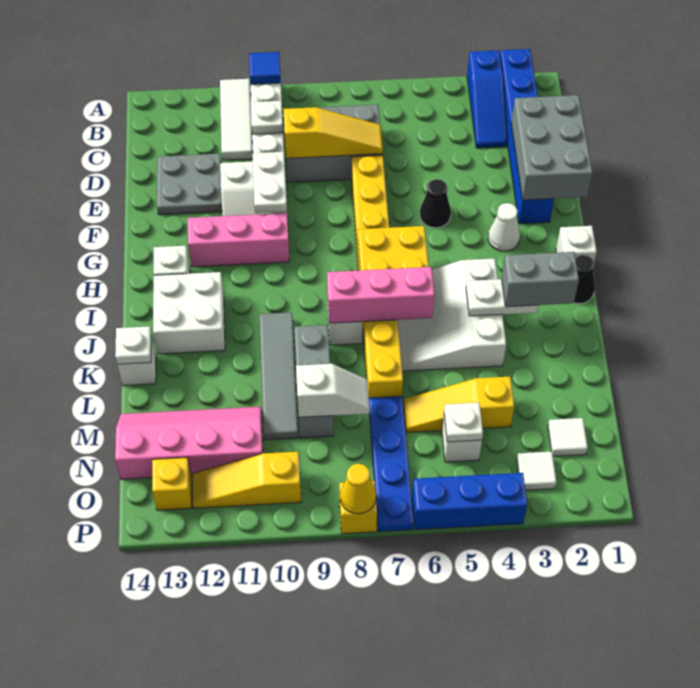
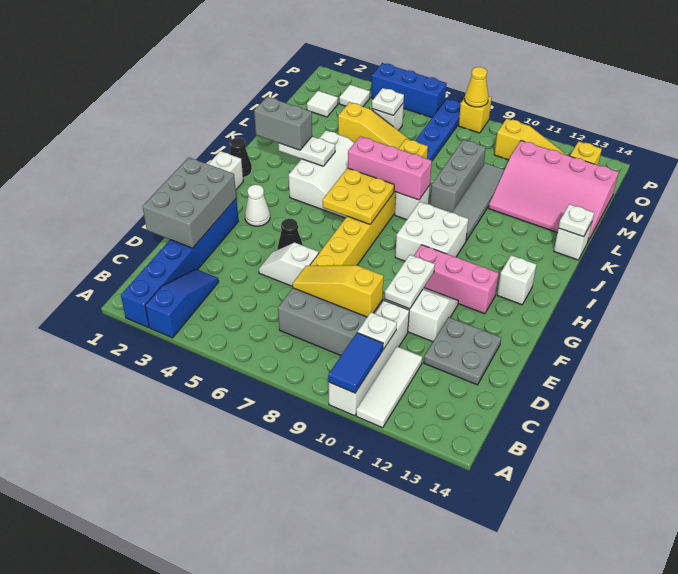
blue 1x1 tile [249,52,281,84] -> blue 1x2 tile [328,333,383,393]
white 2x2 brick [153,272,225,354] -> white 2x2 brick moved to [395,202,469,261]
white 1x2 slope [296,364,370,417] -> white 1x2 slope moved to [259,242,319,287]
pink 2x4 slope [115,407,263,479] -> pink 3x4 slope [489,141,619,241]

